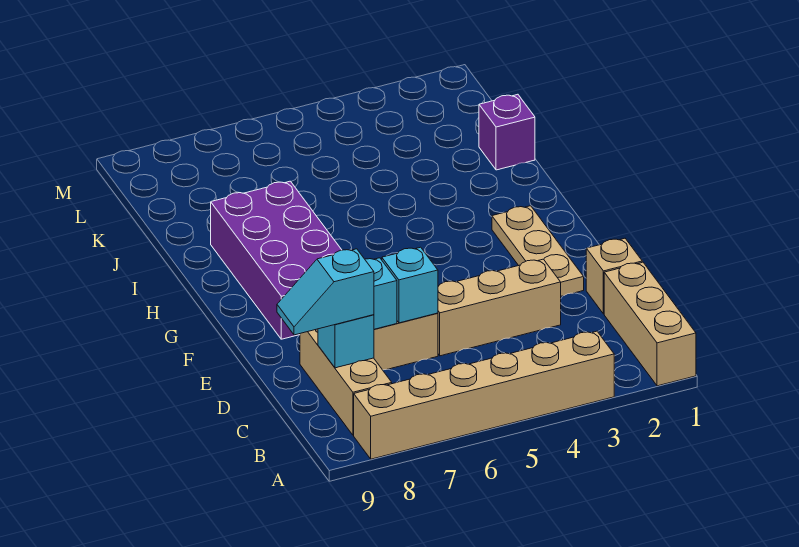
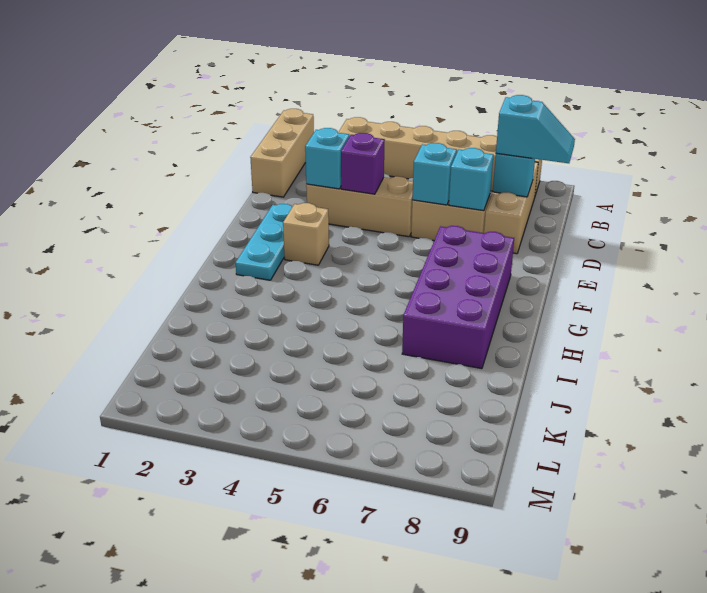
tan 1x1 brick [586,238,642,314] -> tan 1x1 brick moved to [283,203,329,265]
none -> cyan 1x1 brick [305,128,349,189]
tan 1x3 plate [492,206,584,296] -> cyan 1x3 plate [236,204,292,280]
purple 1x1 brick [479,94,535,170] -> purple 1x1 brick moved to [341,133,385,194]

